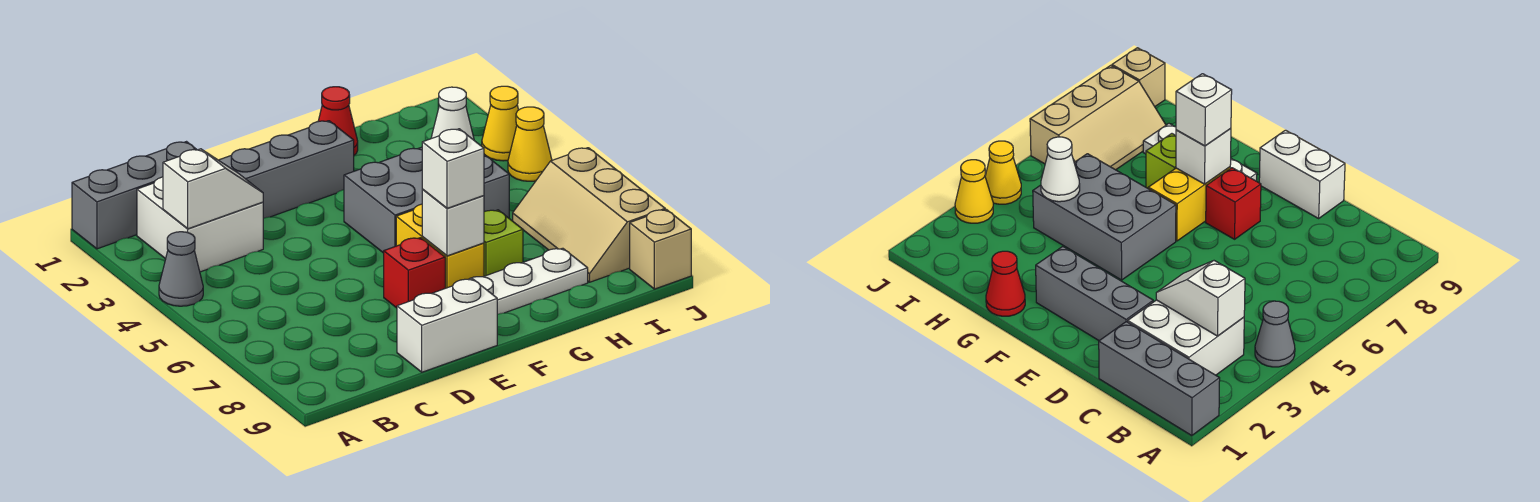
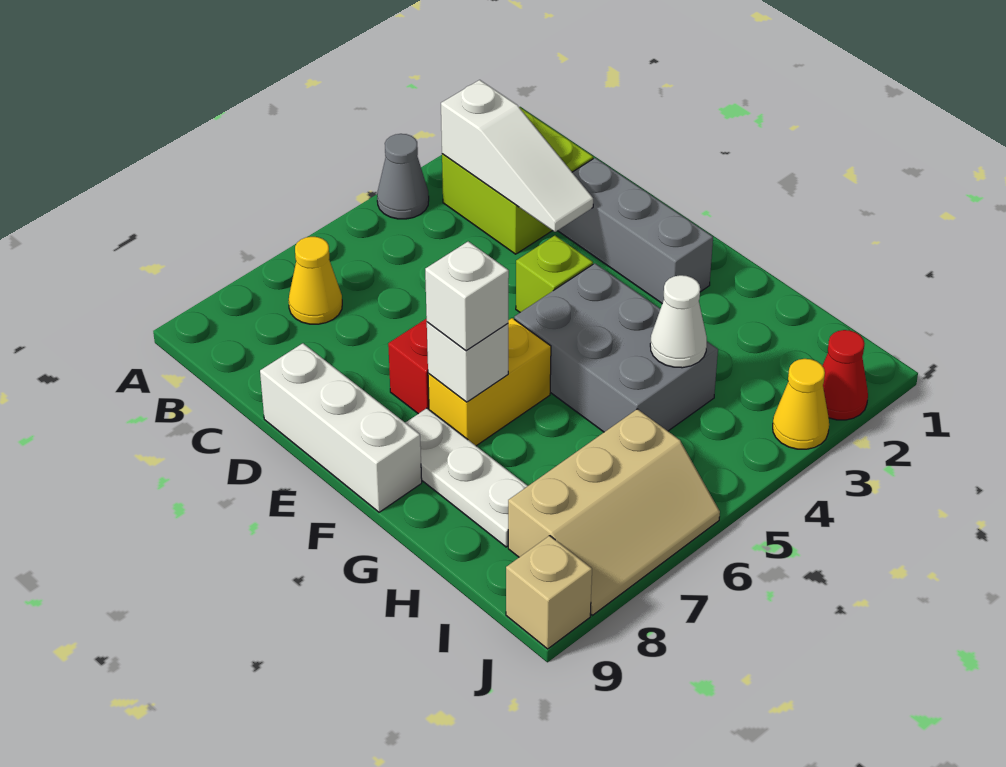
grey 1x3 brick [72,142,197,249] -> none
white 2x2 brick [137,177,263,272] -> lime 2x2 brick [442,107,593,254]
white 1x2 slope [163,149,263,229] -> white 1x3 slope [441,80,593,232]
white 1x2 brick [397,279,497,372] -> white 1x3 brick [260,343,422,512]
red 1x1 cone [318,87,358,155] -> red 1x1 cone moved to [822,330,868,420]
lime 1x1 brick [484,210,523,276] -> lime 1x1 brick moved to [516,236,593,312]
tan 2x3 slope [513,148,665,282] -> tan 2x3 slope turned to [508,409,720,615]
yellow 1x1 cone [508,107,552,181] -> yellow 1x1 cone moved to [289,237,342,324]

